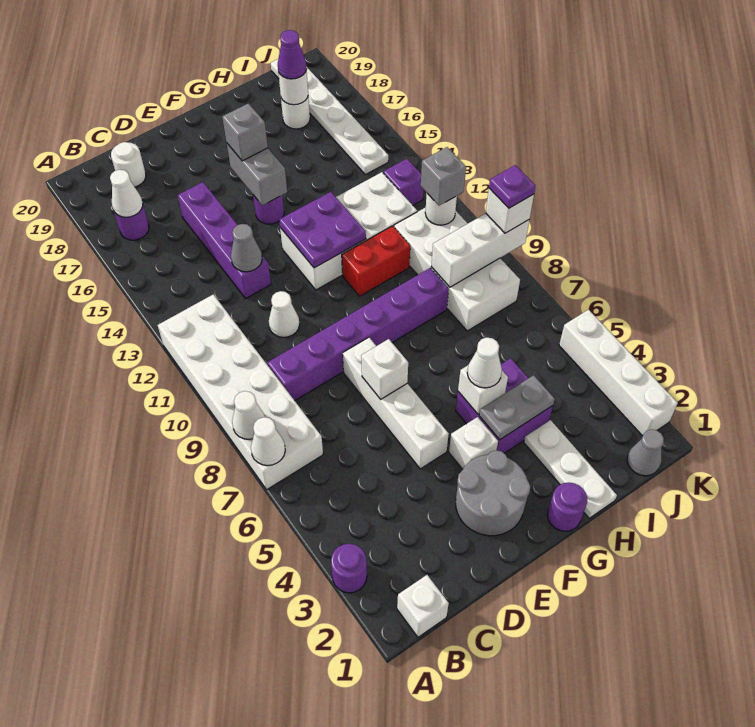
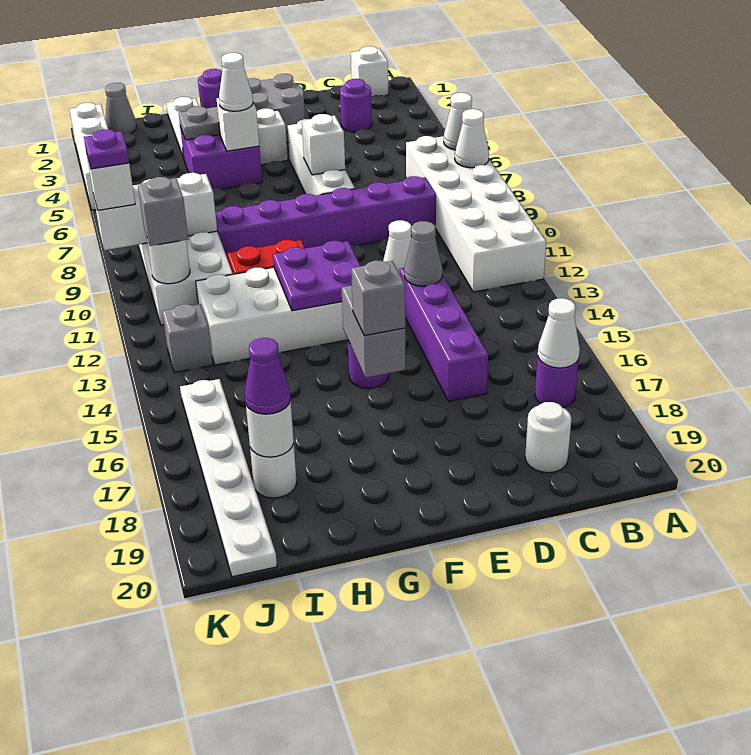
purple 1x1 round brick [331,544,367,593] -> purple 1x1 round brick moved to [340,79,372,132]
purple 1x1 brick [383,159,423,205] -> grey 1x1 brick [162,304,213,373]

